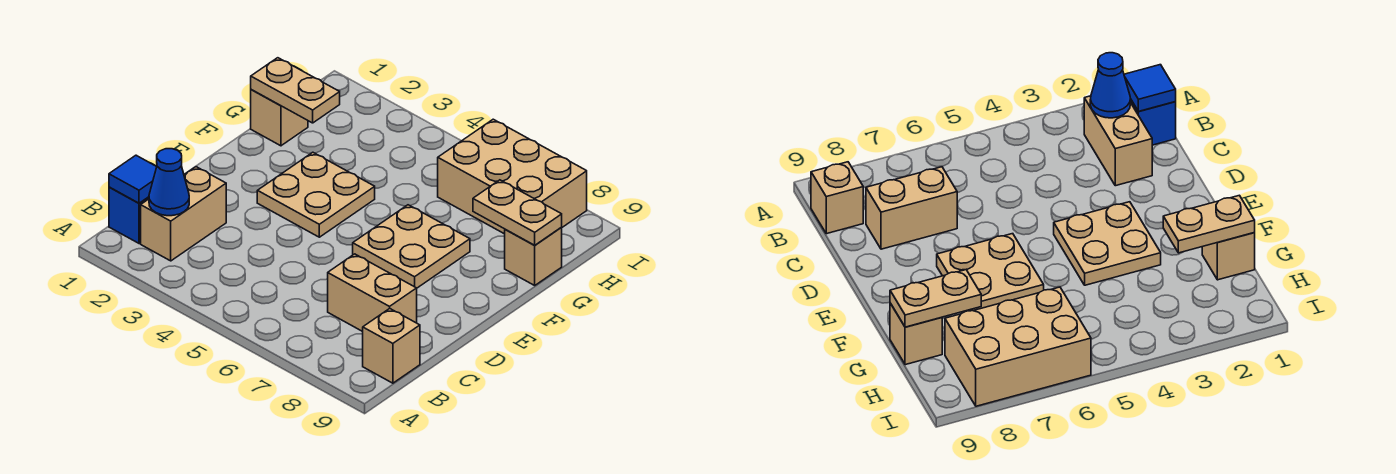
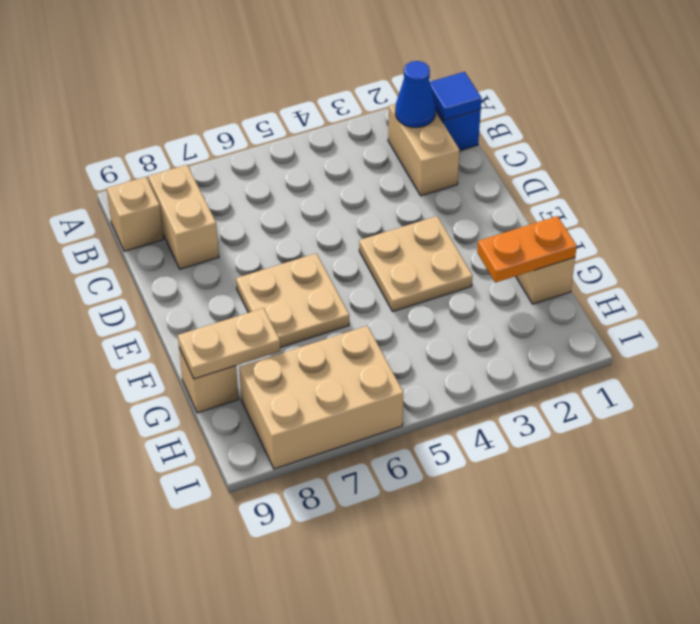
tan 1x2 brick [328,254,417,332] -> tan 1x2 brick turned to [148,165,219,269]
tan 1x2 plate [251,58,340,123] -> orange 1x2 plate [477,216,577,283]

